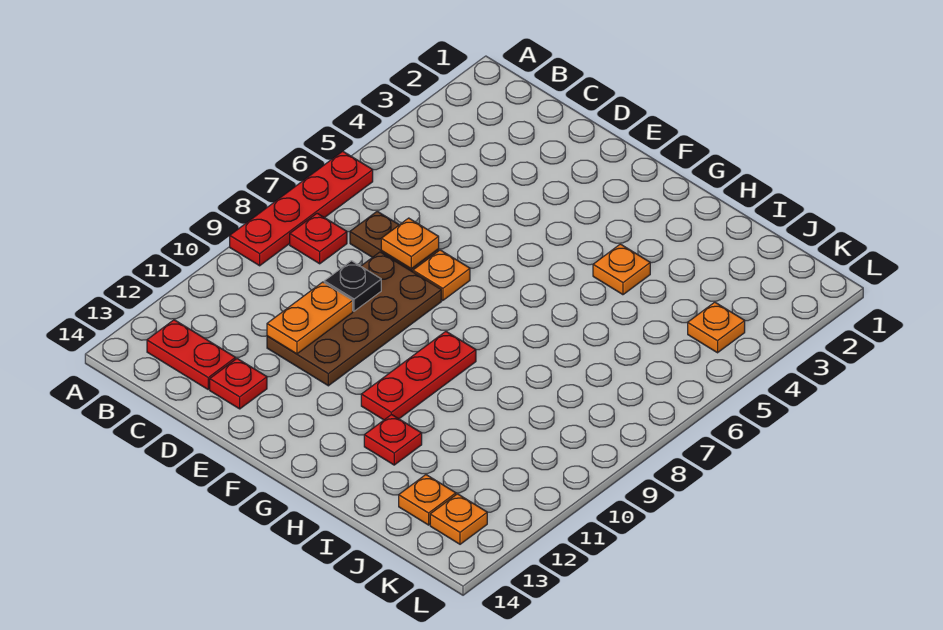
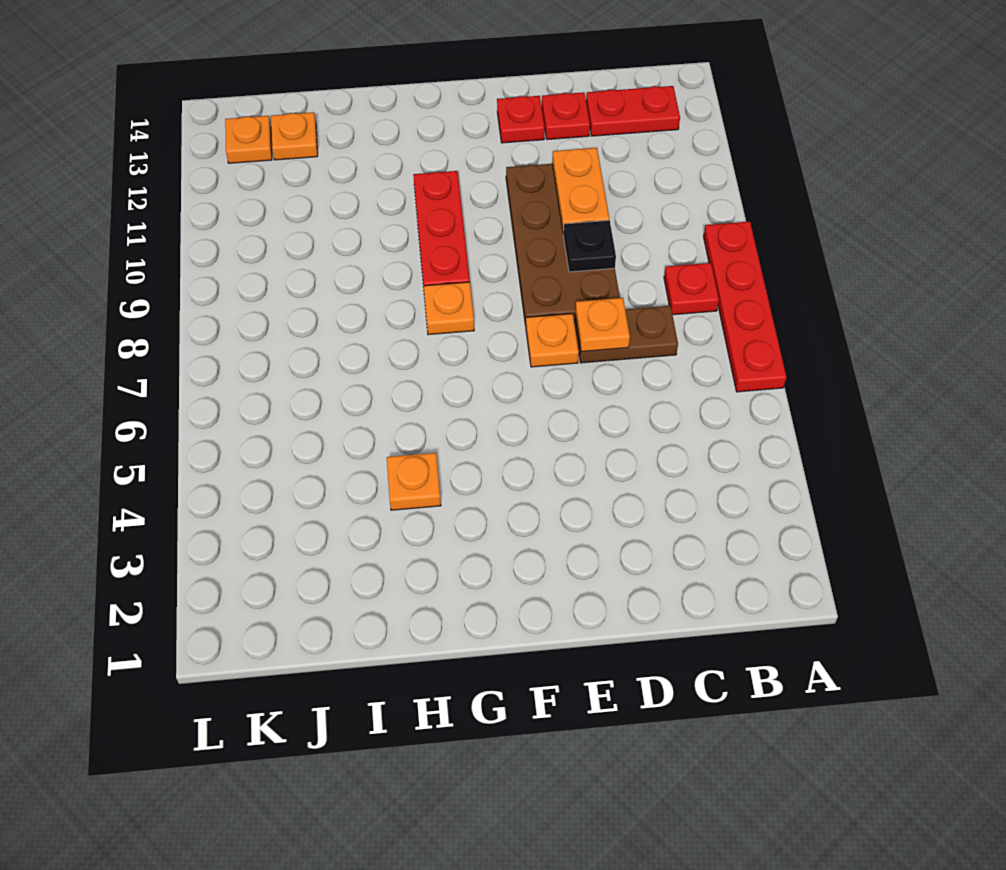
red 1x1 plate [364,414,422,465] -> red 1x1 plate moved to [497,96,545,143]
orange 1x1 plate [688,302,745,353] -> orange 1x1 plate moved to [424,282,474,335]

